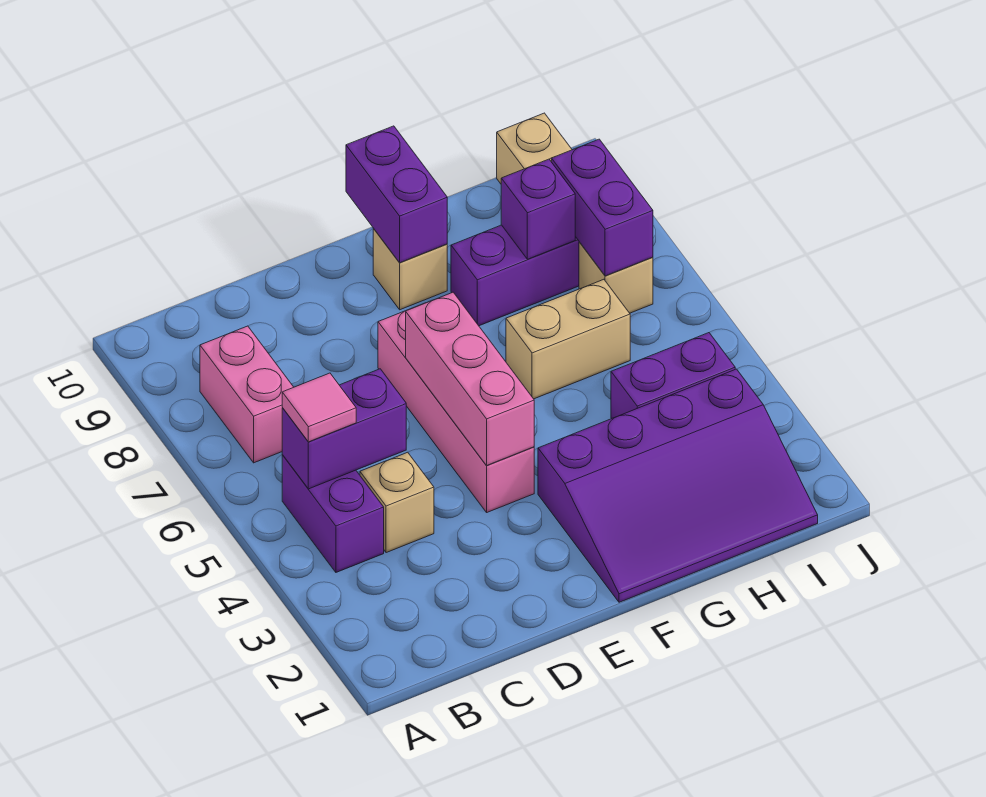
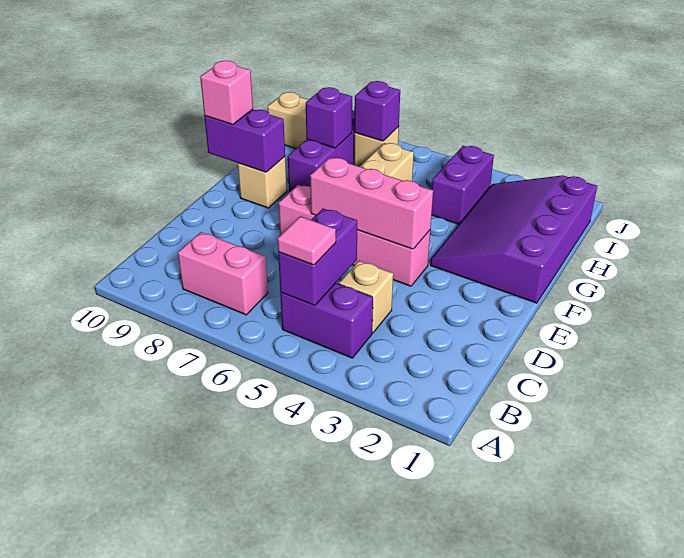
purple 3x4 slope [538,369,818,602] -> purple 3x4 slope turned to [430,175,597,303]
none -> pink 1x1 brick [200,61,253,124]
purple 1x2 brick [552,139,653,276] -> purple 1x1 brick [354,81,400,141]

